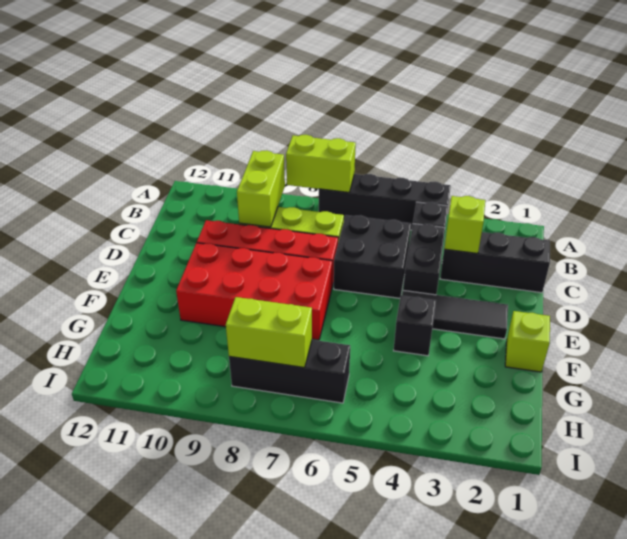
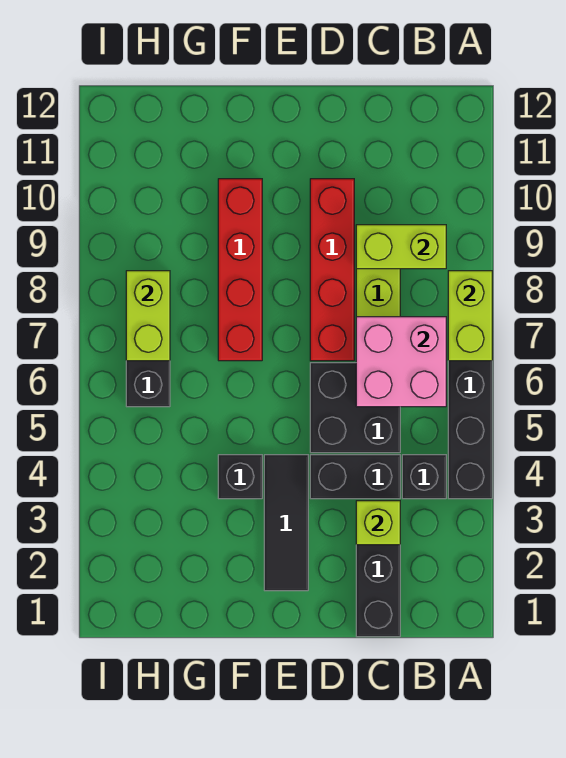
none -> pink 2x2 brick [356,317,446,407]
red 2x4 brick [176,243,332,340] -> red 1x4 brick [218,179,262,361]
lime 1x1 brick [505,311,550,372] -> none

